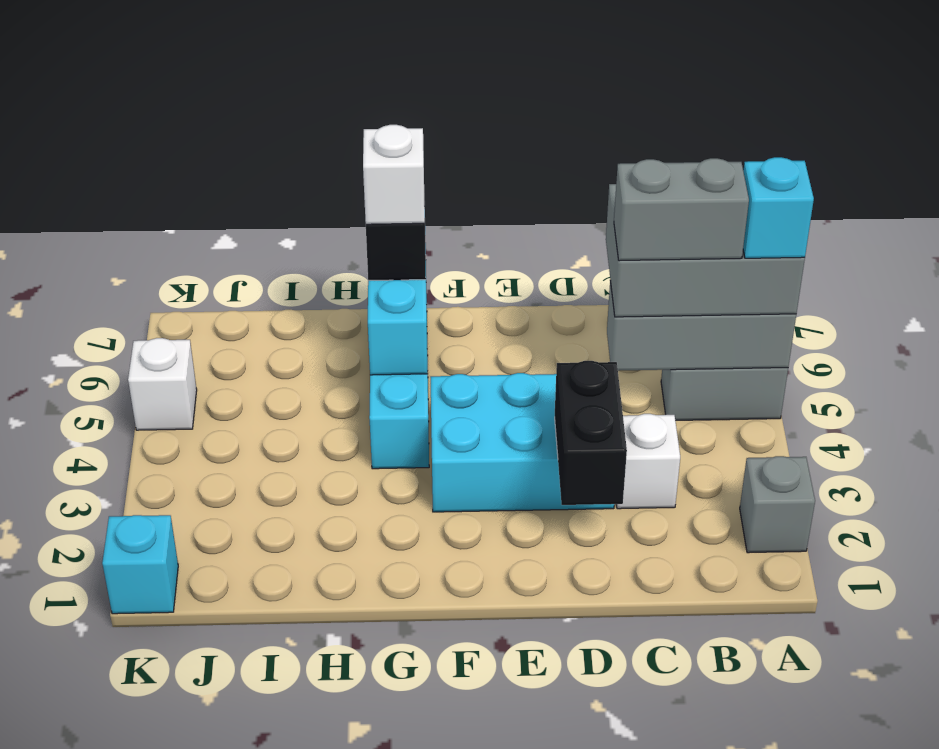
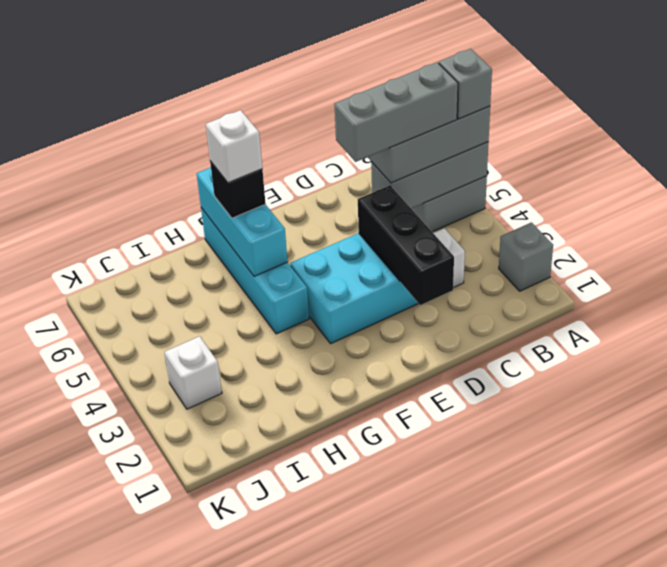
cyan 1x1 brick [743,157,814,258] -> grey 1x1 brick [439,49,492,119]
grey 1x2 brick [614,158,749,261] -> grey 1x3 brick [334,62,458,162]
black 1x2 brick [555,361,627,505] -> black 1x3 brick [358,186,454,305]
cyan 1x1 brick [102,515,178,614] -> none
white 1x1 brick [128,338,197,430] -> white 1x1 brick moved to [164,336,222,409]

